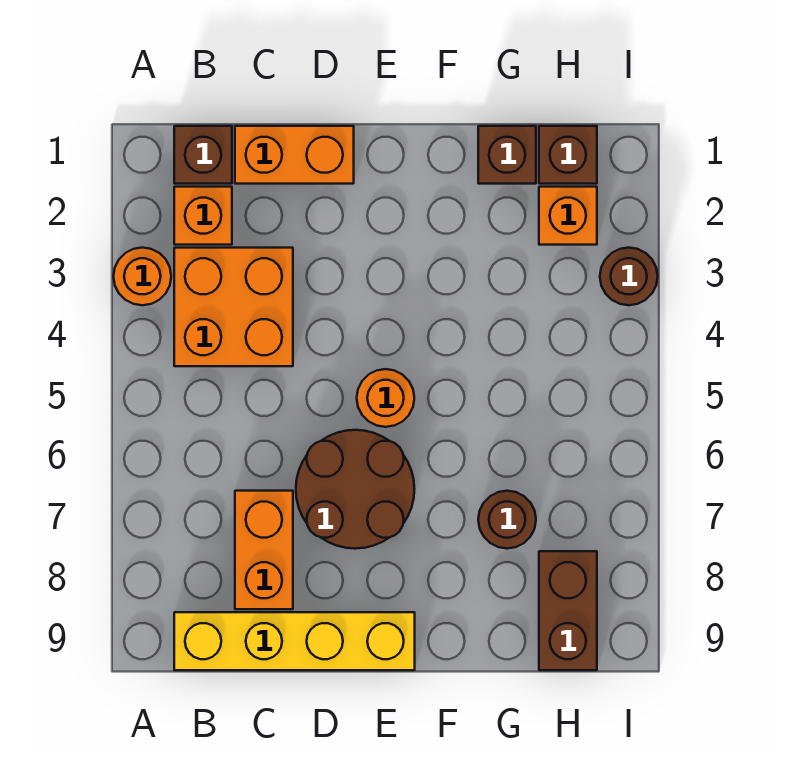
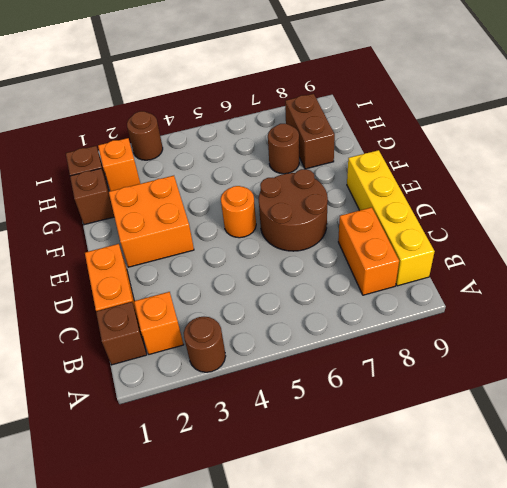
orange 1x1 round brick [113,248,171,305] -> brown 1x1 round brick [184,317,226,372]
orange 2x2 brick [174,248,293,366] -> orange 2x2 brick moved to [109,176,194,267]
orange 1x2 brick [235,491,293,609] -> orange 1x2 brick turned to [338,207,399,295]
brown 1x2 brick [539,551,597,670] -> brown 1x2 brick turned to [285,94,335,169]

